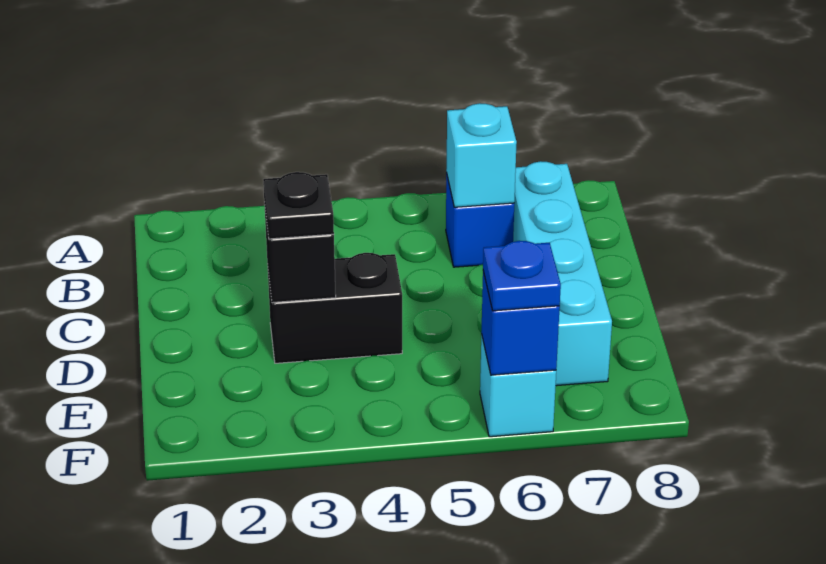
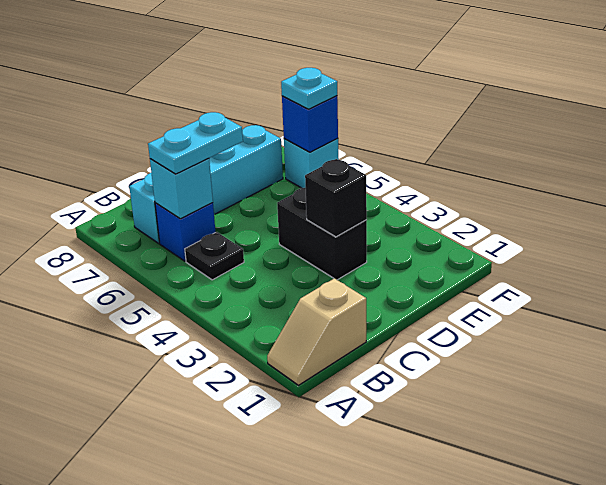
none -> tan 1x2 slope [267,278,366,385]
none -> cyan 1x2 plate [148,112,243,174]
black 1x1 plate [263,172,334,239] -> black 1x1 plate moved to [185,232,244,280]
blue 1x1 plate [483,241,561,311] -> cyan 1x1 plate [281,68,337,109]

